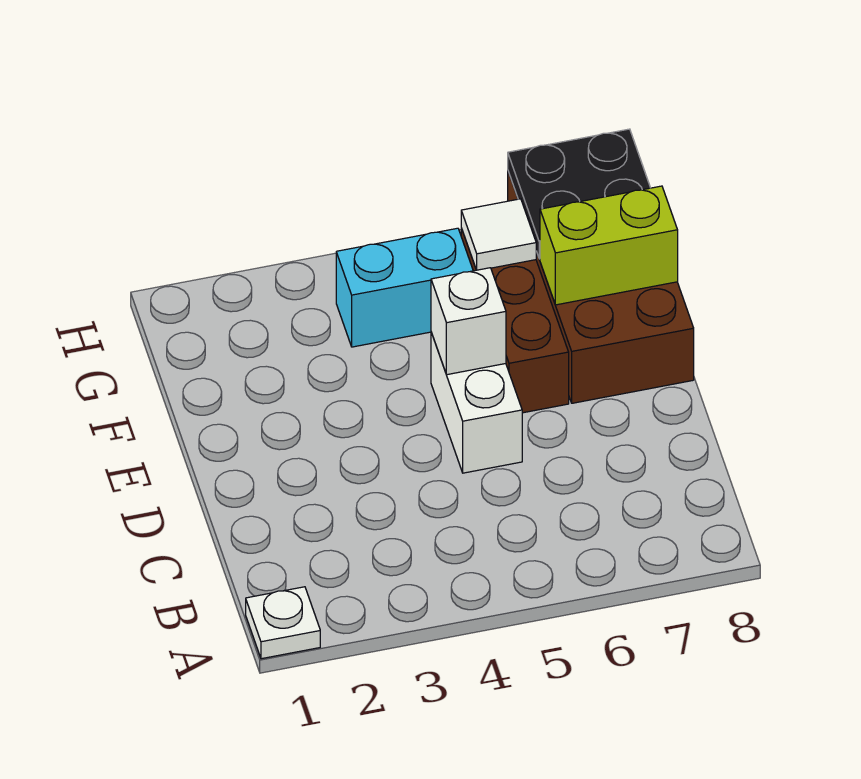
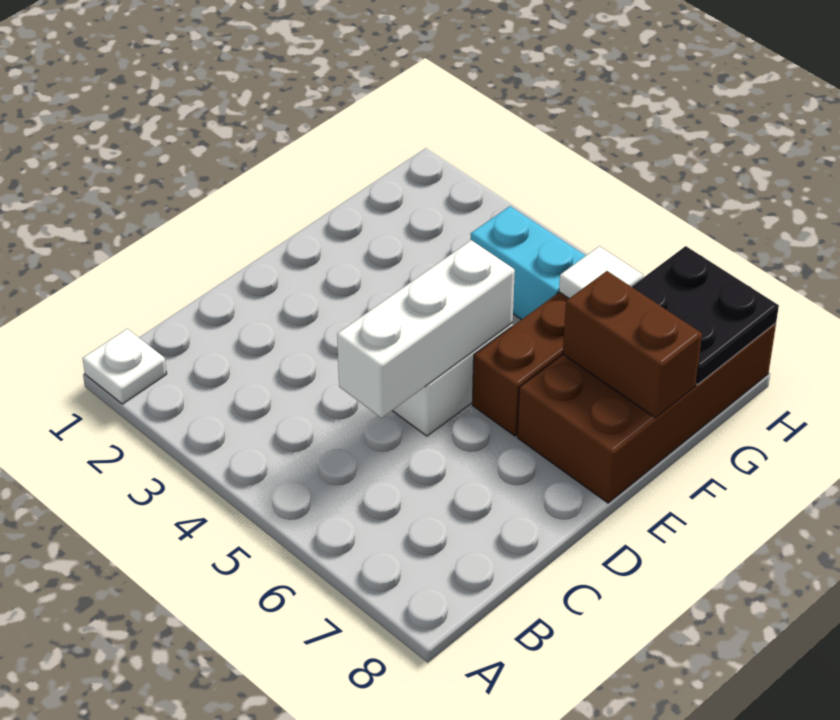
white 1x1 brick [431,268,506,375] -> white 1x3 brick [337,240,515,418]
lime 1x2 brick [540,186,678,305] -> brown 1x2 brick [563,271,702,418]

